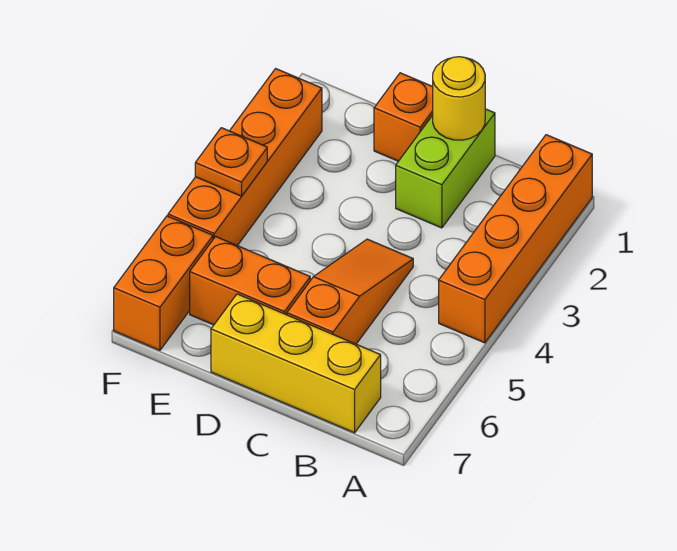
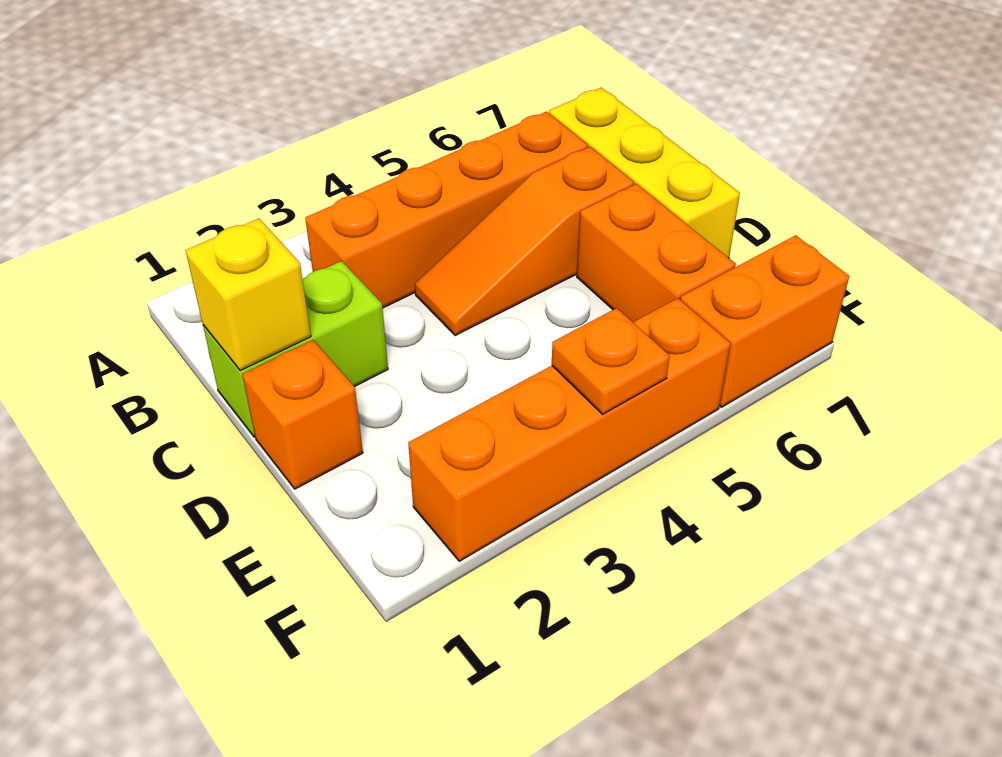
orange 1x4 brick [439,135,592,343] -> orange 1x4 brick moved to [305,112,588,308]
yellow 1x1 round brick [433,57,485,140] -> yellow 1x1 brick [186,218,311,371]

